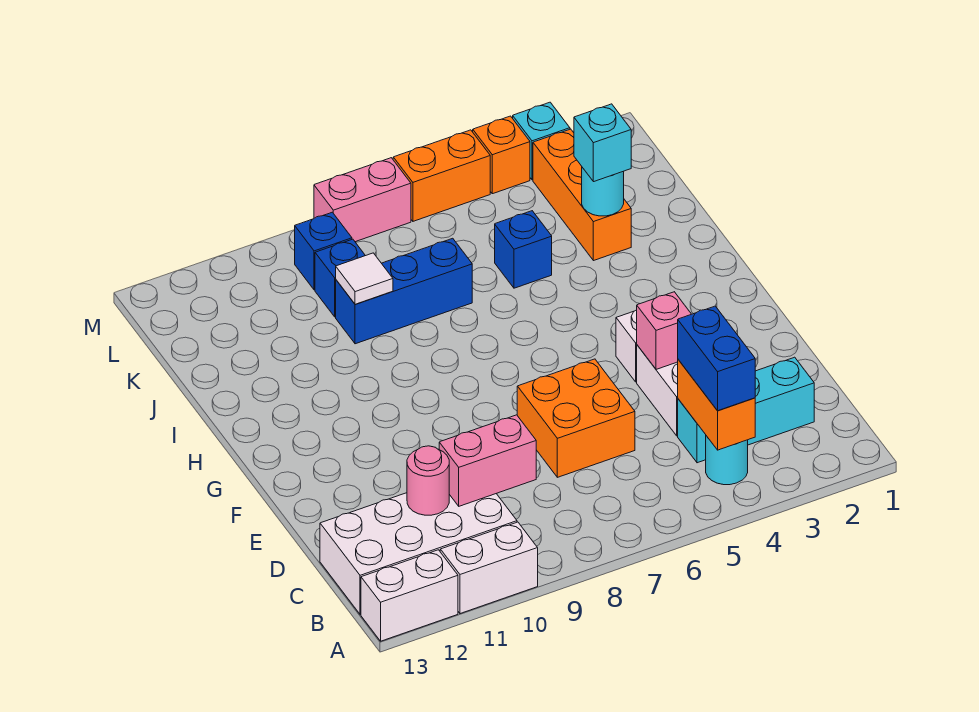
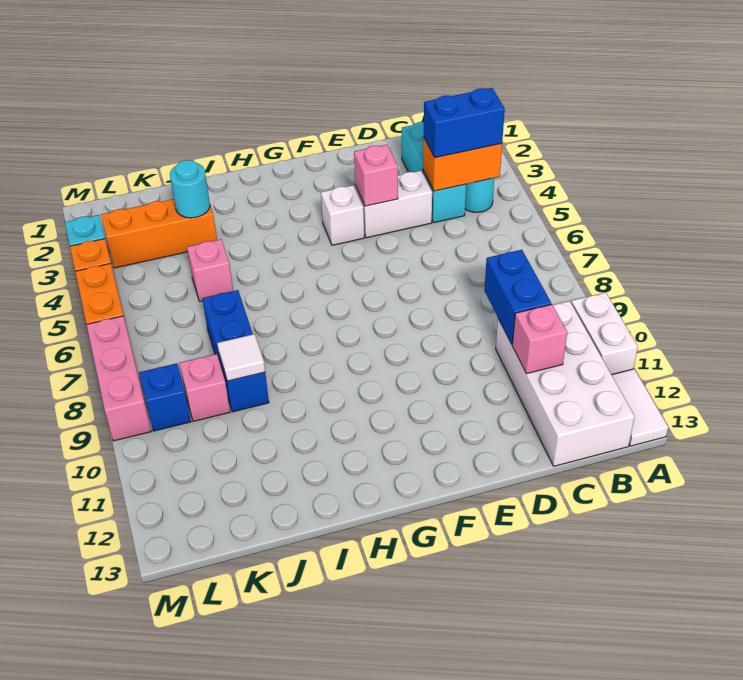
white 1x2 brick [361,550,458,641] -> white 1x2 tile [612,369,668,446]
pink 1x2 brick [439,415,536,506] -> blue 1x2 brick [484,250,551,344]
pink 1x1 round brick [407,446,449,515] -> pink 1x1 brick [512,304,567,374]
orange 2x2 brick [517,359,635,477] -> none
cyan 1x1 brick [574,104,631,182] -> none
blue 1x1 brick [495,211,552,288] -> pink 1x1 brick [187,239,233,302]
blue 1x1 brick [315,239,365,317] -> pink 1x1 brick [179,354,230,421]
pink 1x2 brick [314,158,411,242] -> pink 1x3 brick [87,316,151,441]

